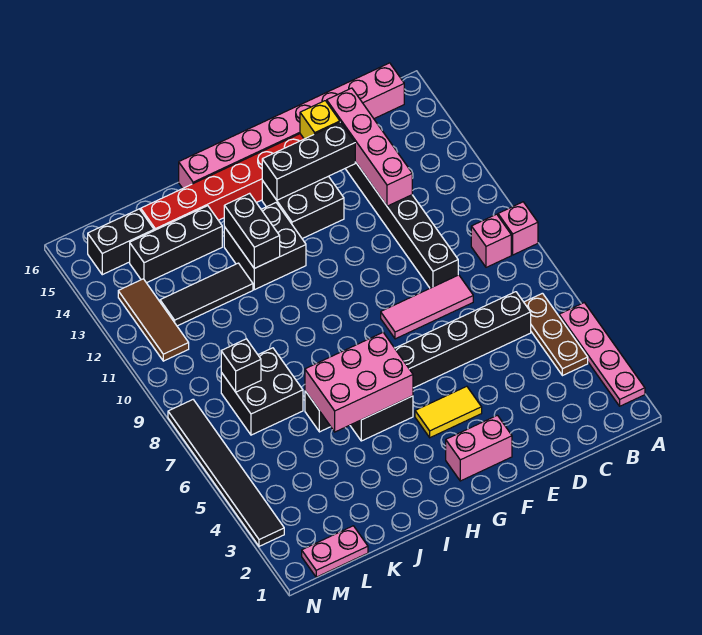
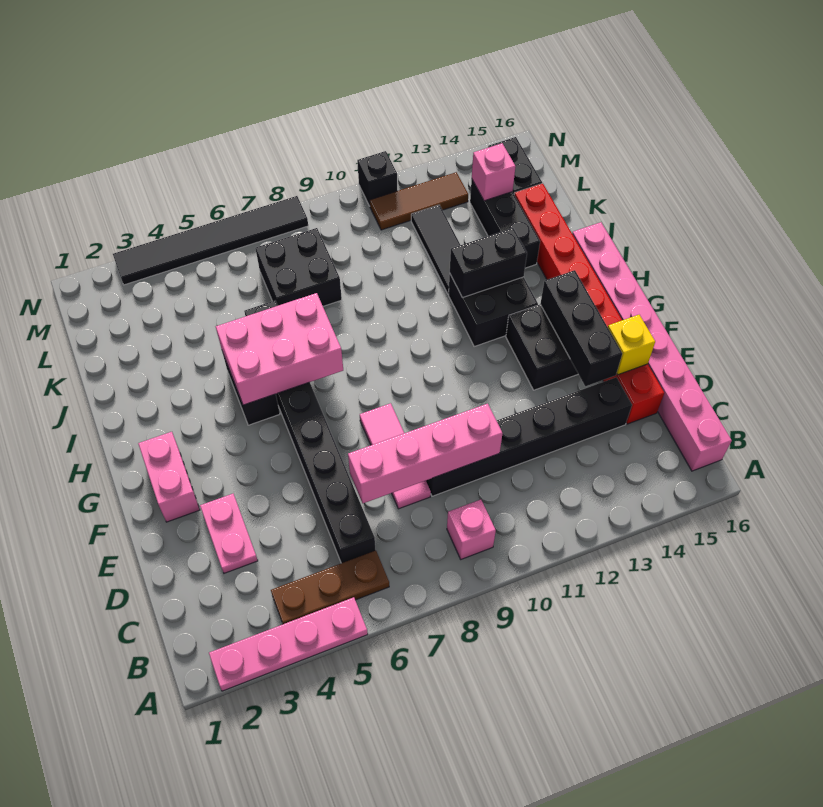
pink 1x1 brick [498,202,538,255] -> pink 1x1 brick moved to [472,143,516,201]
pink 1x4 brick [327,88,412,206] -> pink 1x4 brick moved to [348,404,503,503]
yellow 1x2 tile [415,386,482,438] -> none
pink 2x3 brick [305,333,413,432] -> pink 2x3 brick turned to [216,293,343,405]
pink 1x2 plate [302,526,368,577] -> pink 1x2 plate moved to [200,494,258,573]
black 1x1 brick [221,339,261,392] -> black 1x1 brick moved to [357,151,397,206]

